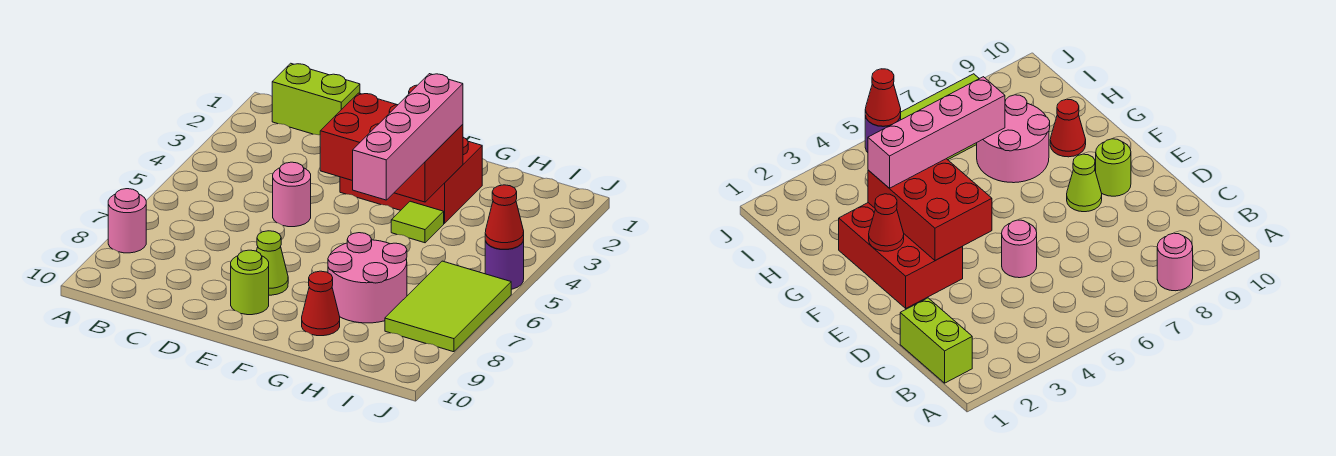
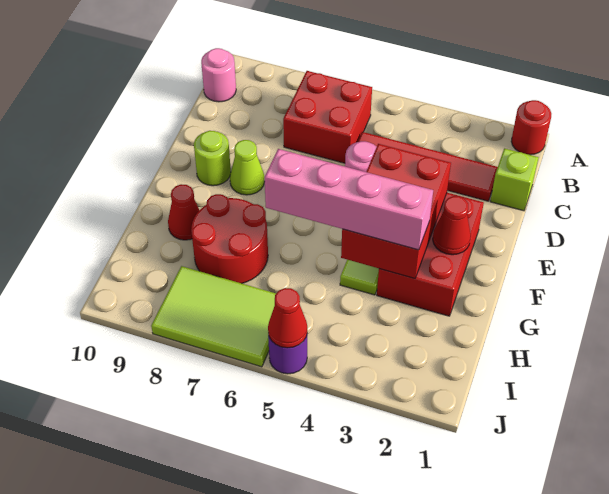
none -> red 1x1 round brick [511,100,551,155]
pink 1x1 round brick [108,189,146,253] -> pink 1x1 round brick moved to [201,48,236,102]
lime 1x2 brick [272,63,360,135] -> lime 1x1 brick [490,148,539,211]
none -> red 2x2 brick [283,71,372,163]
none -> red 1x4 tile [358,132,498,201]
pink 2x2 round brick [328,233,407,323] -> red 2x2 round brick [191,194,268,283]

